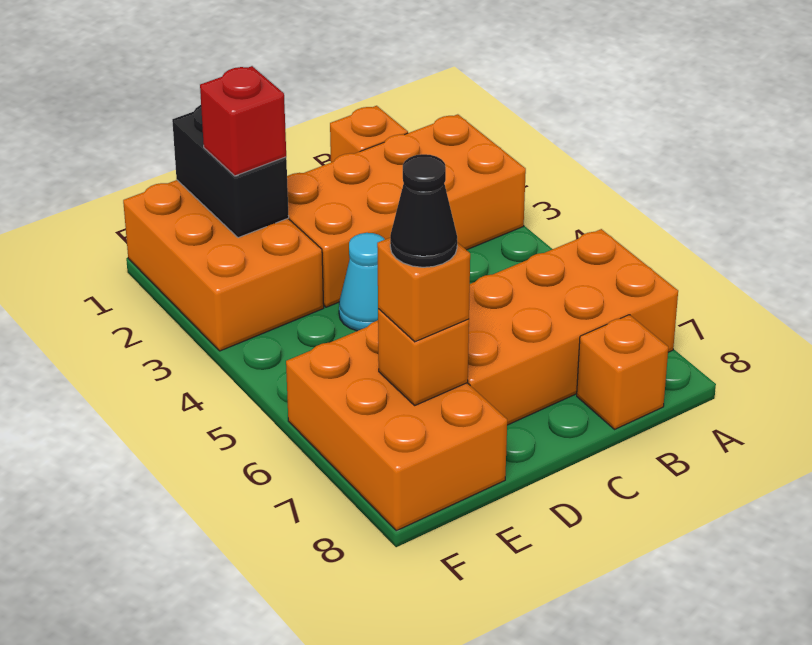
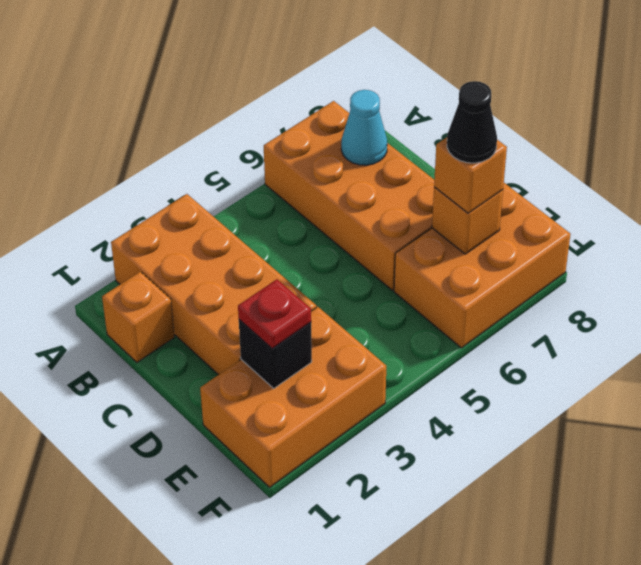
orange 1x1 brick [577,315,668,429] -> none
cyan 1x1 cone [339,233,385,331] -> cyan 1x1 cone moved to [341,90,387,165]
black 1x2 brick [172,105,289,238] -> black 1x1 brick [239,320,312,388]
red 1x1 brick [200,66,286,176] -> red 1x1 plate [238,279,311,349]

